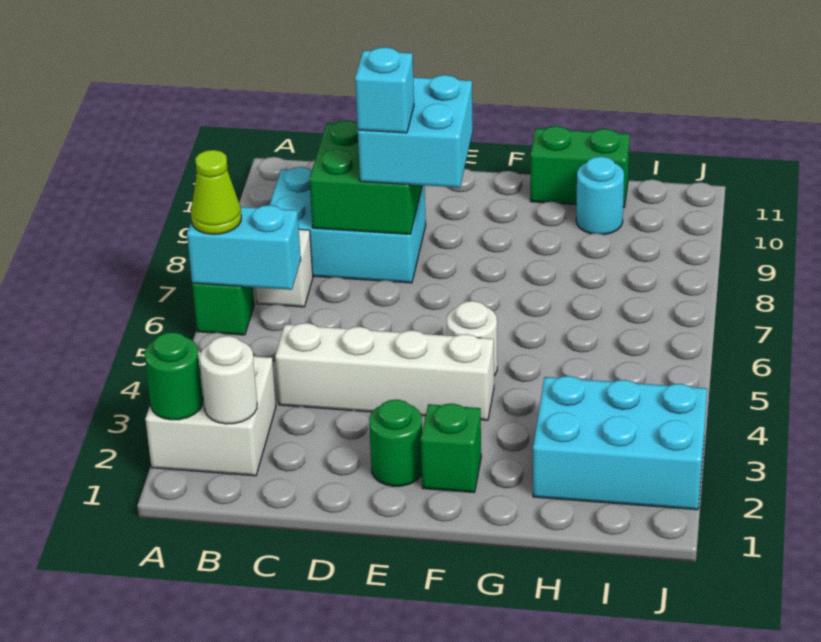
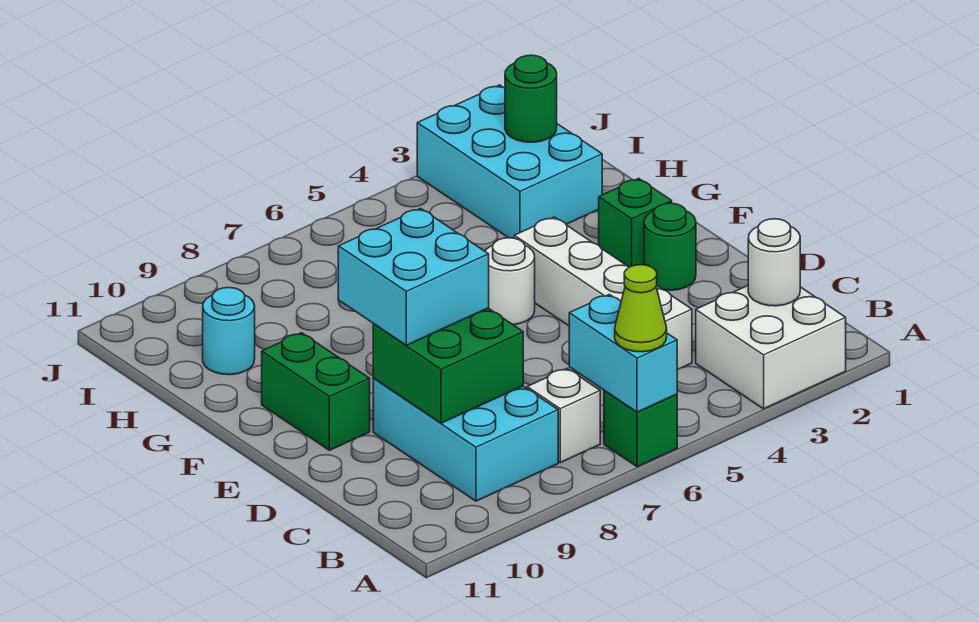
green 1x1 round brick [145,332,203,420] -> green 1x1 round brick moved to [505,55,557,142]
cyan 1x1 brick [355,47,414,133] -> none
green 1x2 brick [530,126,630,207] -> green 1x2 brick moved to [262,333,370,450]

